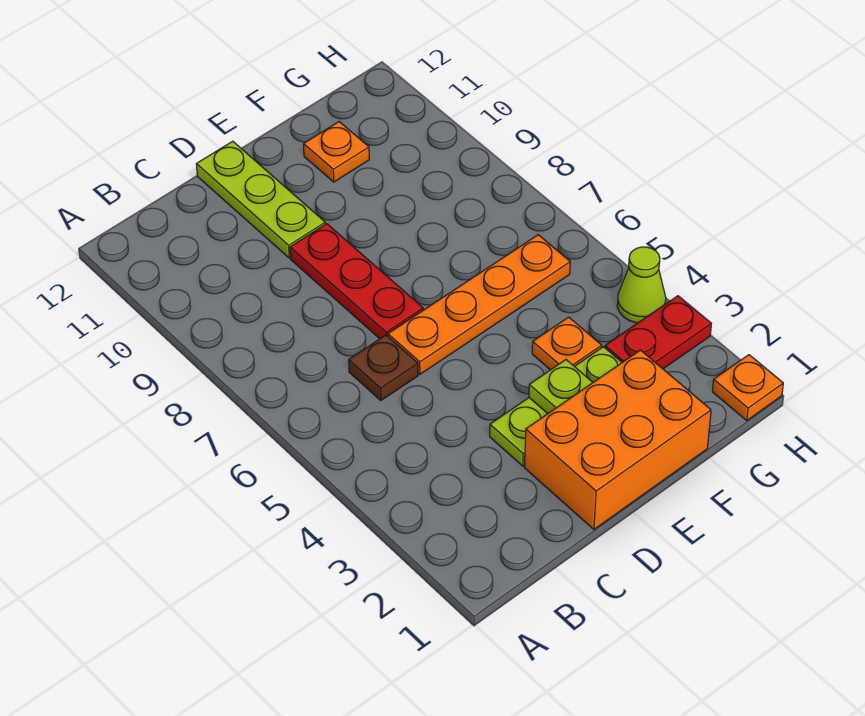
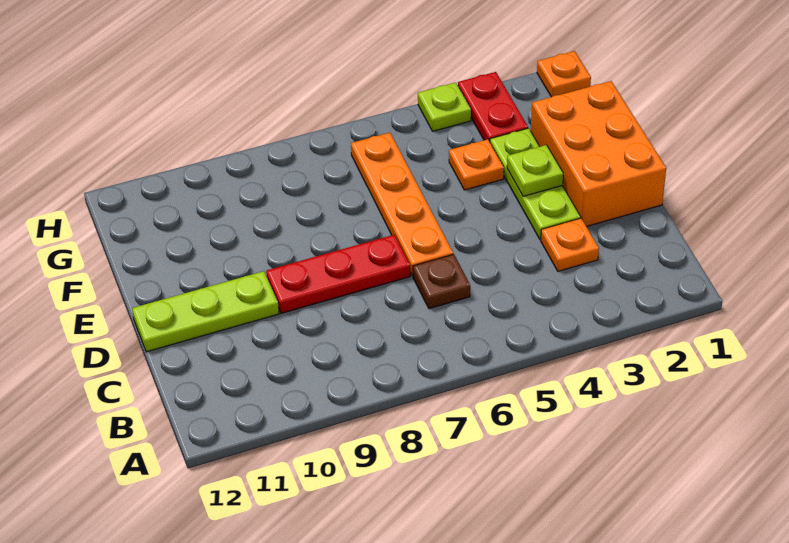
orange 1x1 plate [303,122,369,182] -> orange 1x1 plate moved to [541,218,599,271]
lime 1x1 cone [617,247,666,323] -> lime 1x1 plate [418,83,471,131]

